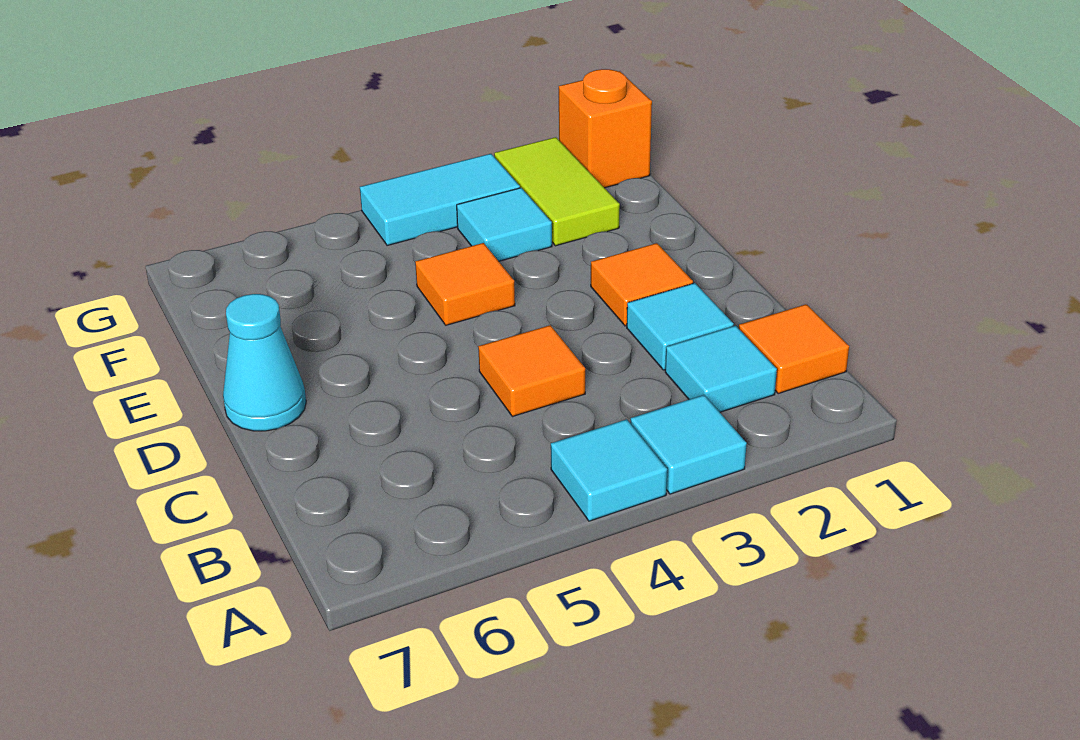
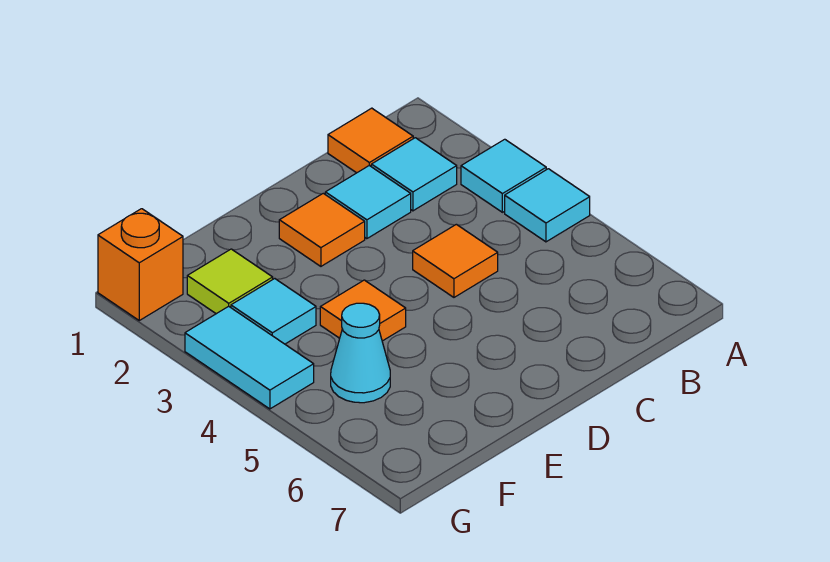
cyan 1x1 cone [223,294,306,431] -> cyan 1x1 cone moved to [331,303,390,403]
lime 1x2 tile [494,137,620,246] -> lime 1x1 tile [187,249,273,314]

